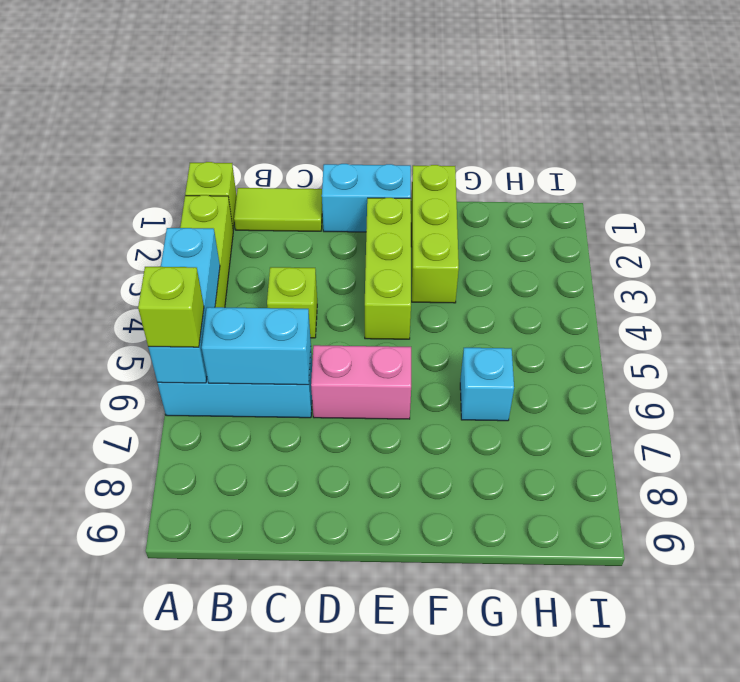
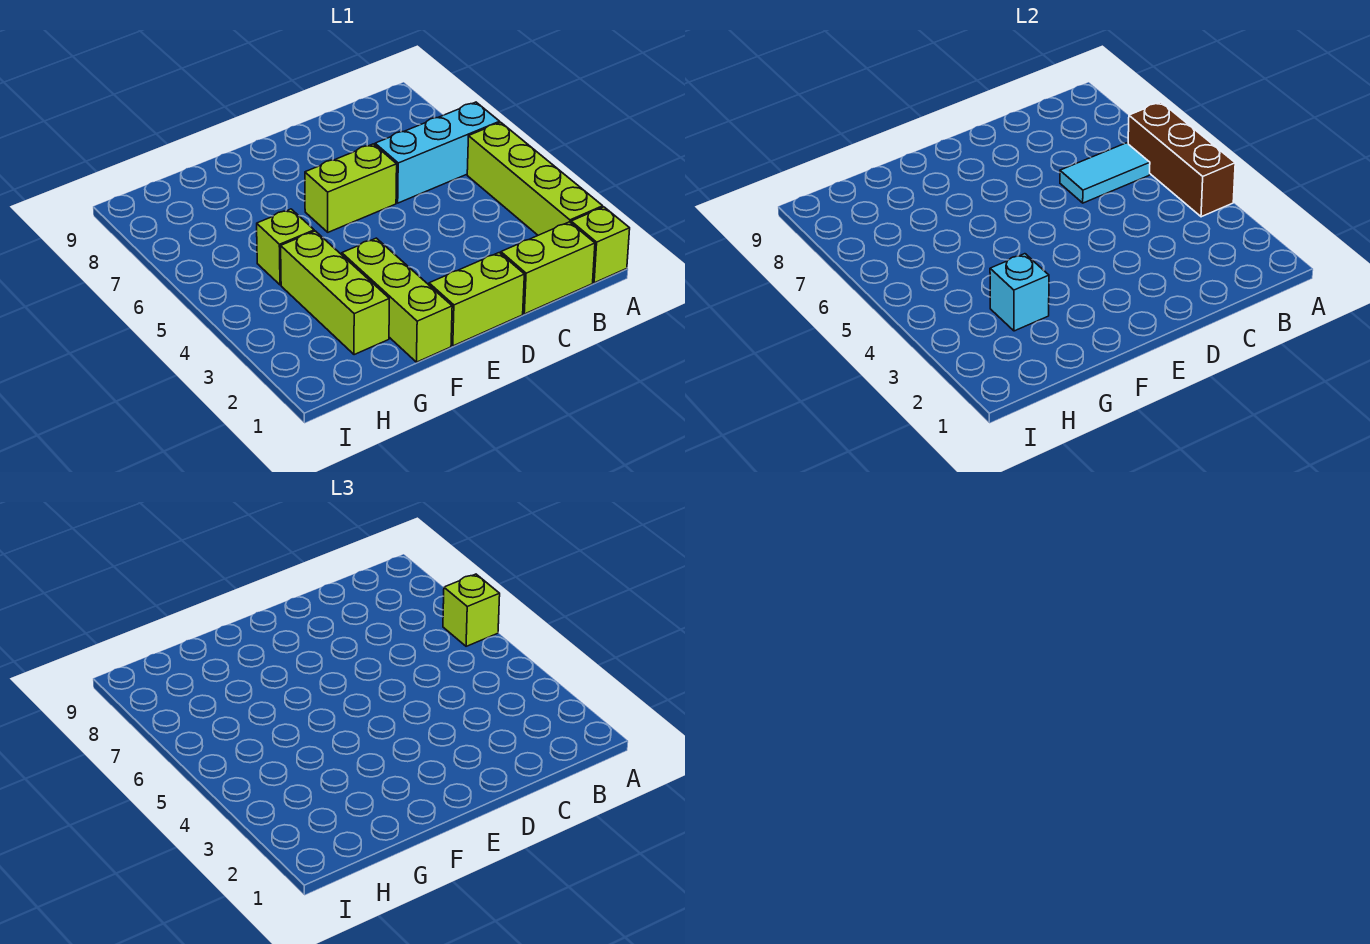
cyan 1x3 brick [148,228,220,383] -> brown 1x3 brick [1128,102,1235,217]
lime 1x2 tile [234,188,322,231] -> lime 1x2 brick [501,222,595,314]
cyan 1x2 brick [202,307,311,385] -> cyan 1x2 tile [1060,143,1150,203]
lime 1x1 brick [267,267,317,338] -> lime 1x1 brick moved to [257,209,314,285]
cyan 1x2 brick [322,164,411,232] -> lime 1x2 brick [429,253,524,346]
pink 1x2 brick [311,345,411,419] -> lime 1x2 brick [305,144,397,232]
lime 1x3 brick [365,198,411,339] -> lime 1x3 brick moved to [281,231,389,355]
cyan 1x1 brick [460,348,514,421] -> cyan 1x1 brick moved to [990,254,1049,331]

